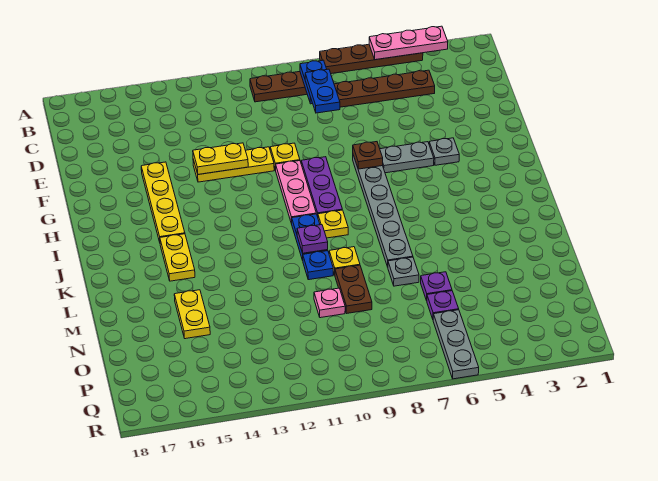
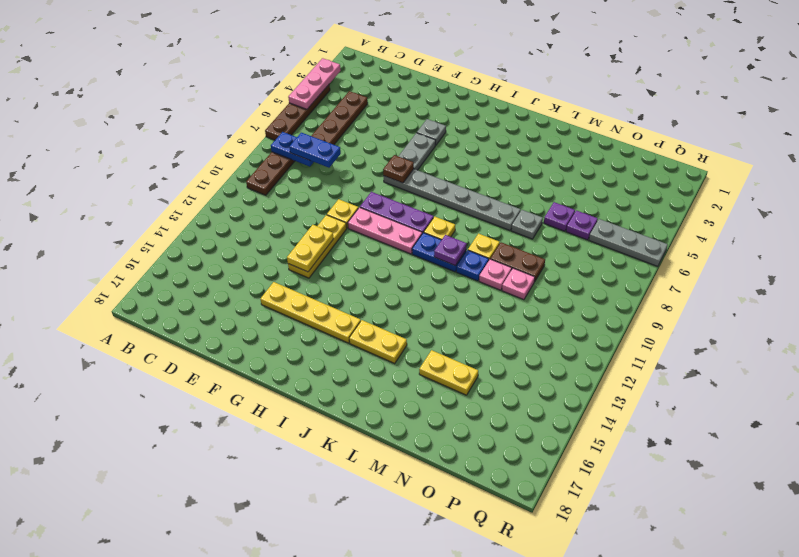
none -> pink 1x1 plate [479,259,512,290]

